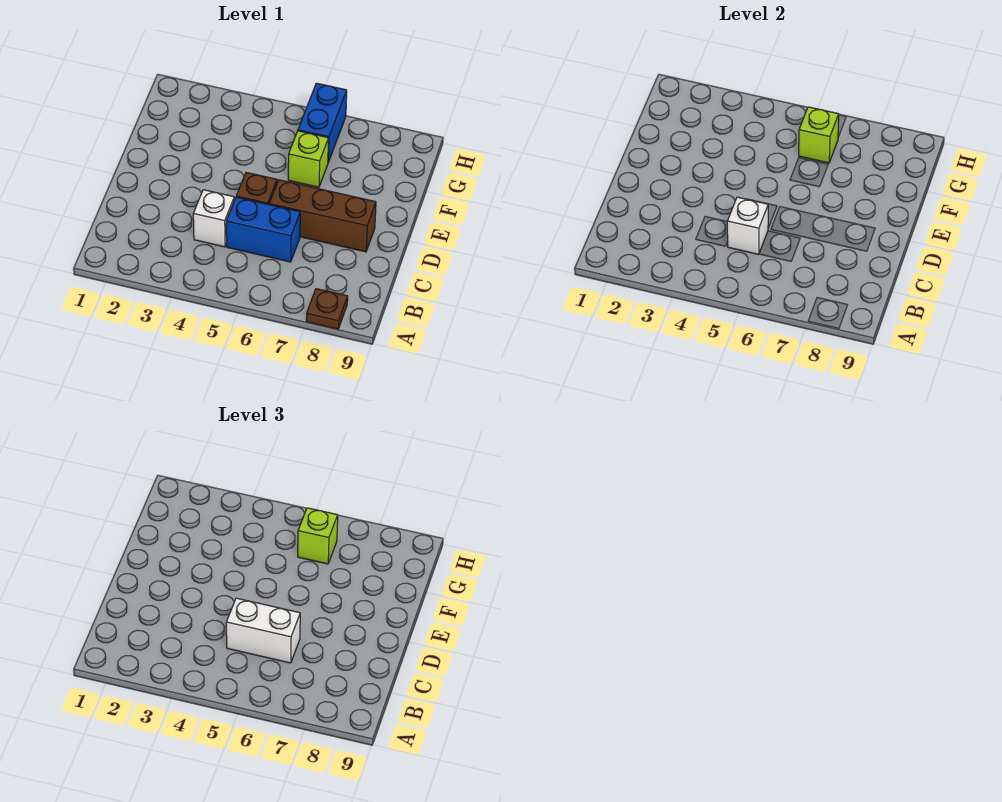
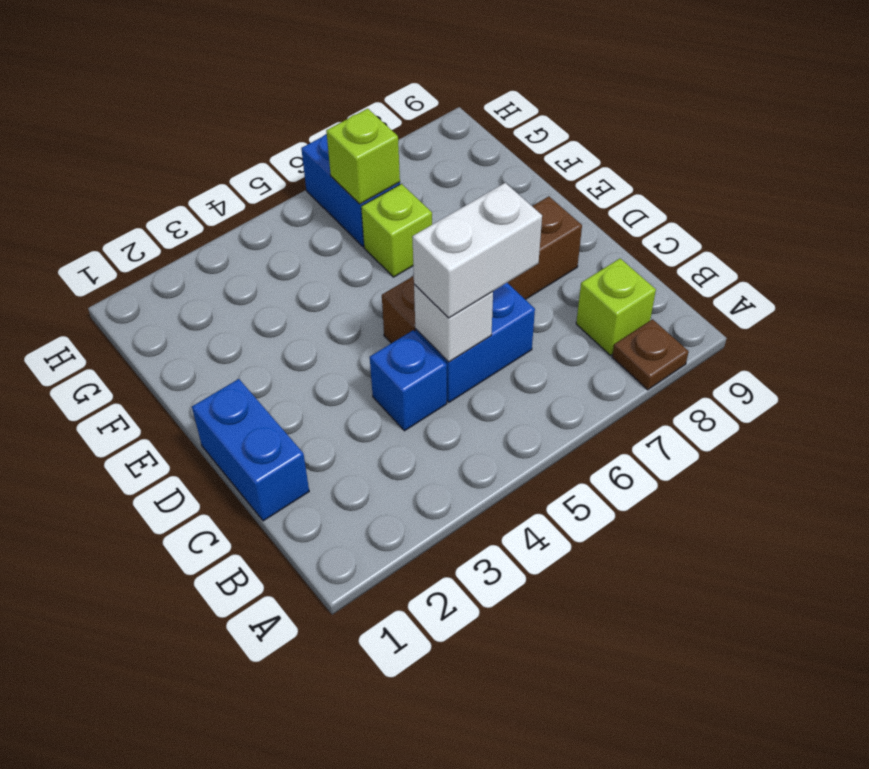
none -> blue 1x2 brick [192,379,309,521]
white 1x1 brick [193,190,234,247] -> blue 1x1 brick [370,330,447,431]
lime 1x1 brick [298,508,338,564] -> lime 1x1 brick moved to [576,259,656,355]

